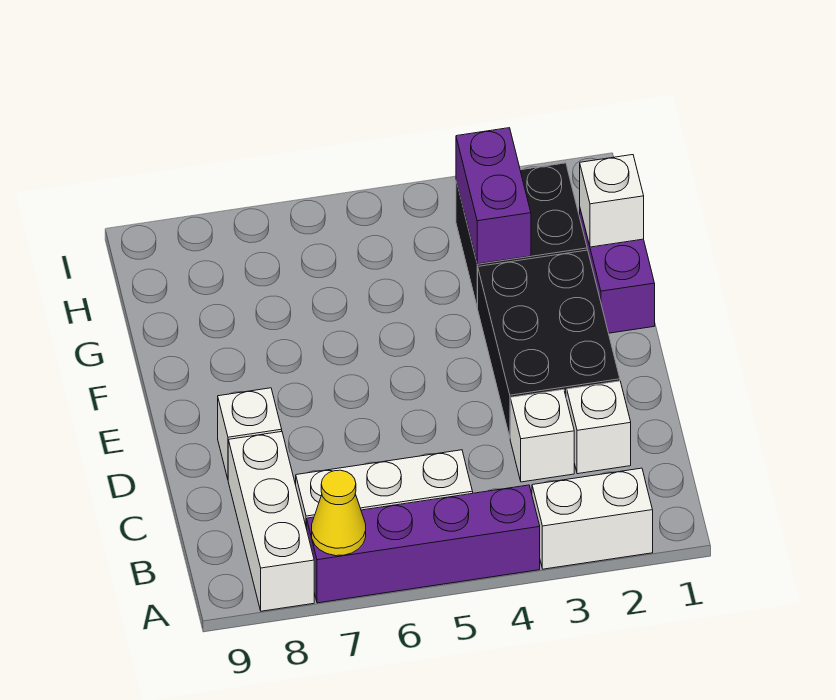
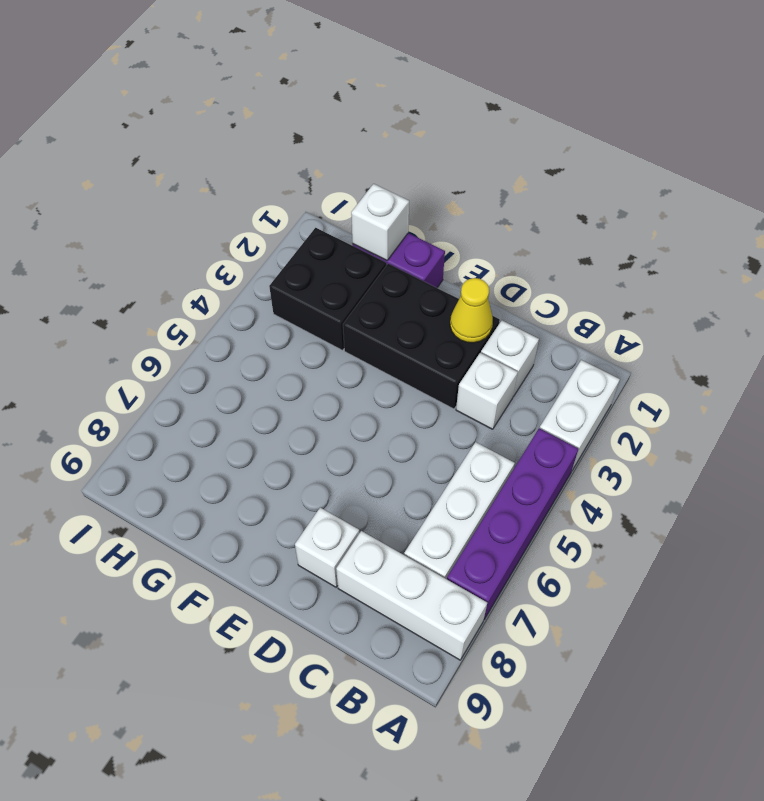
yellow 1x1 cone [312,470,366,556] -> yellow 1x1 cone moved to [450,278,493,343]
purple 1x2 brick [456,128,531,264] -> none

